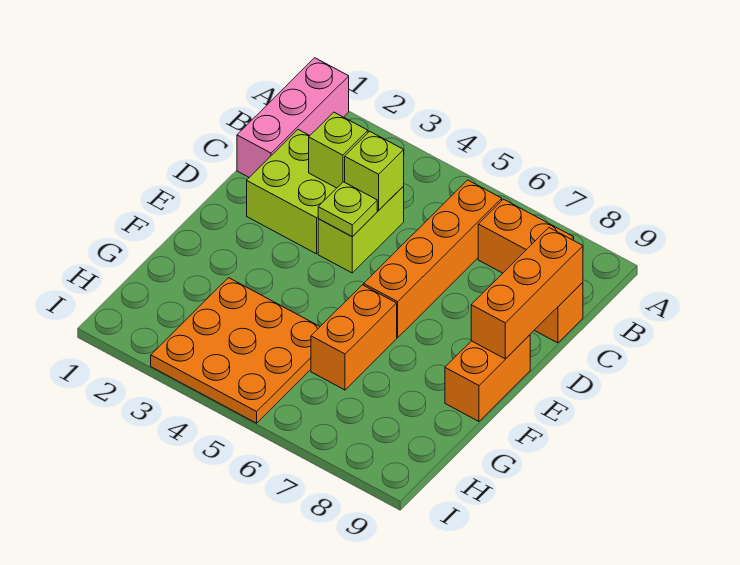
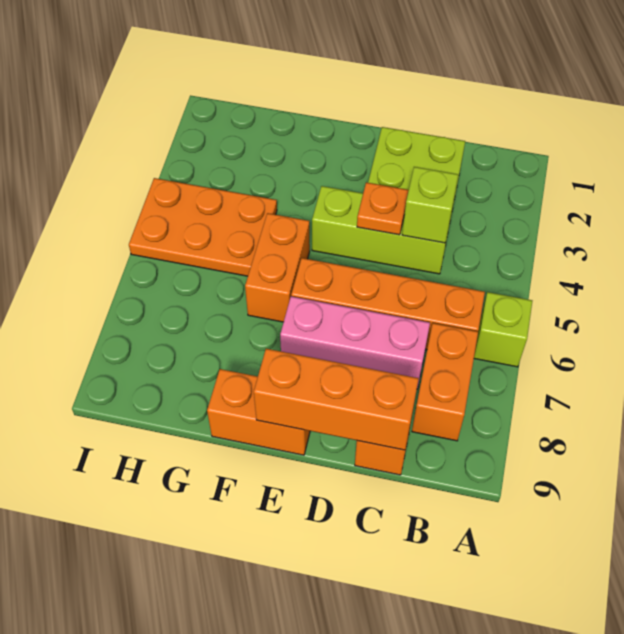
pink 1x3 brick [237,58,349,177] -> pink 1x3 brick moved to [280,296,430,389]
lime 1x1 brick [309,112,368,188] -> lime 1x1 brick moved to [474,292,532,367]
lime 1x2 brick [318,186,404,273] -> lime 1x3 brick [312,186,450,274]
lime 1x1 plate [318,182,377,237] -> orange 1x1 plate [357,182,409,235]
orange 1x2 brick [311,285,397,390] -> orange 1x2 brick turned to [245,213,310,322]
orange 3x3 plate [151,278,320,423] -> orange 2x3 plate [129,178,277,276]

